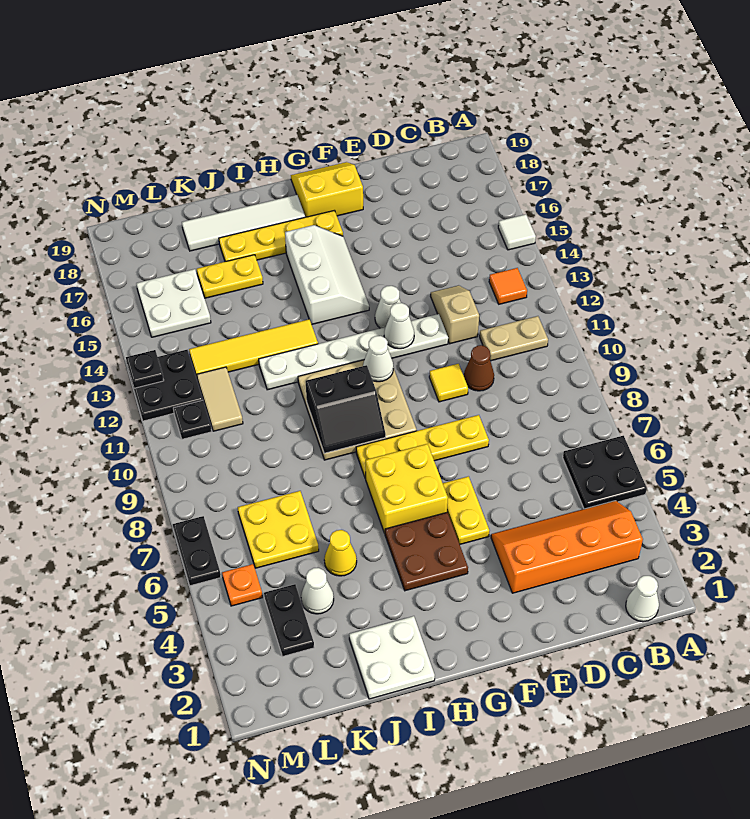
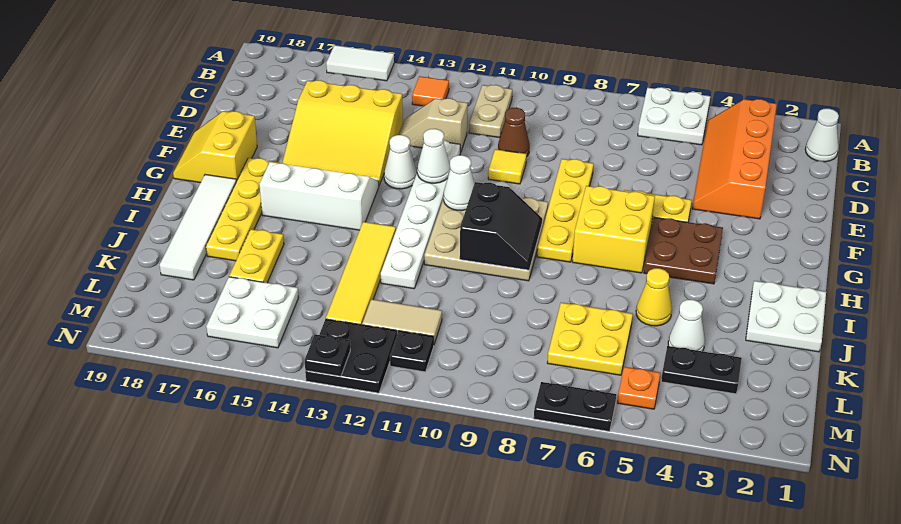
black 2x2 plate [563,436,647,509] -> white 2x2 plate [638,87,710,145]
white 1x1 tile [498,214,536,250] -> white 1x2 tile [326,45,394,81]
none -> yellow 3x3 slope [282,80,403,185]

